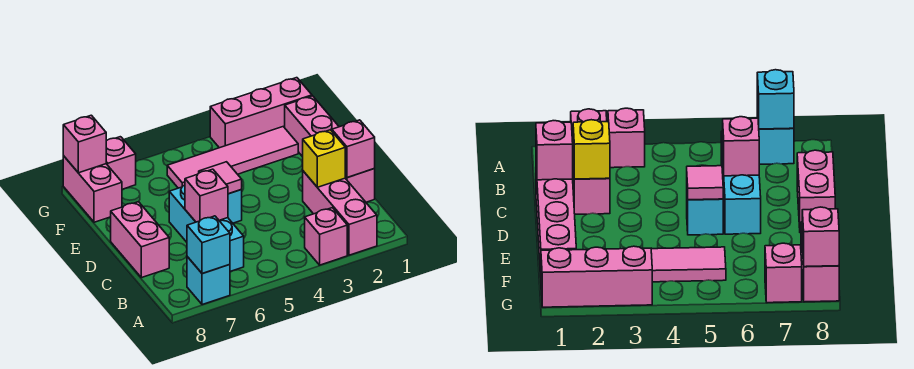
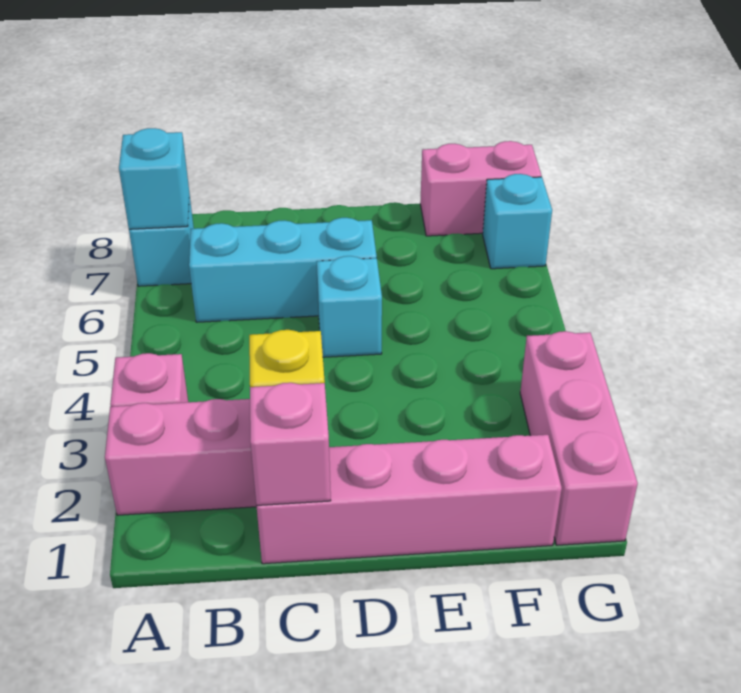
pink 1x1 brick [185,169,228,222] -> none
pink 1x2 brick [111,202,169,278] -> none
pink 1x1 tile [199,162,242,194] -> none
pink 1x4 tile [167,127,298,188] -> none
pink 1x1 brick [106,137,136,189] -> cyan 1x1 brick [483,174,552,269]
pink 1x1 brick [63,115,106,173] -> none

